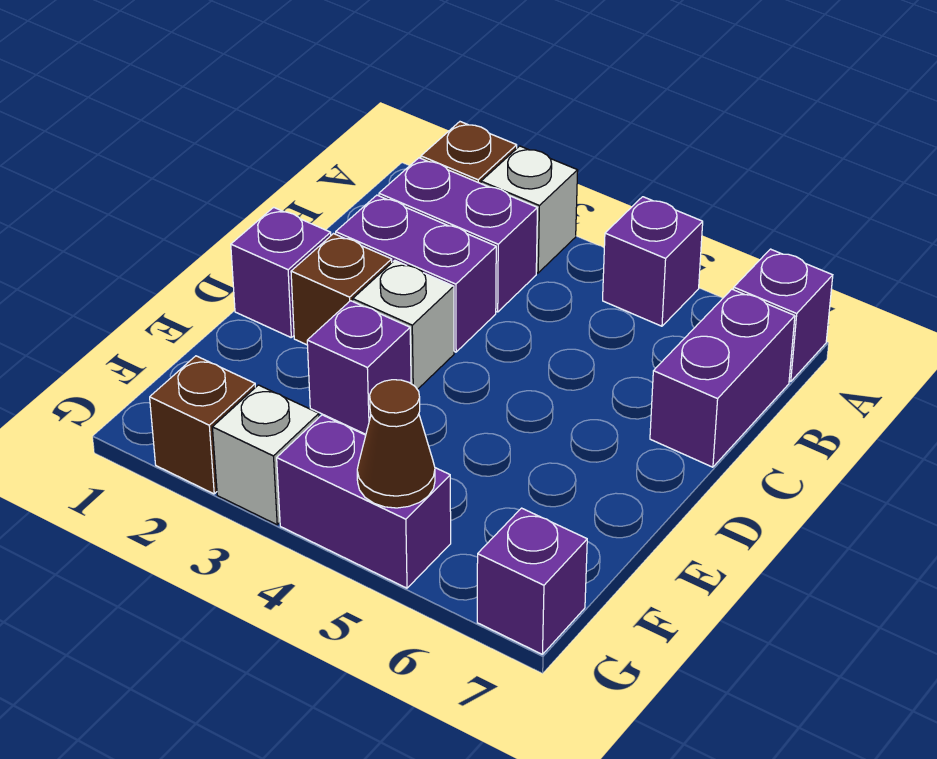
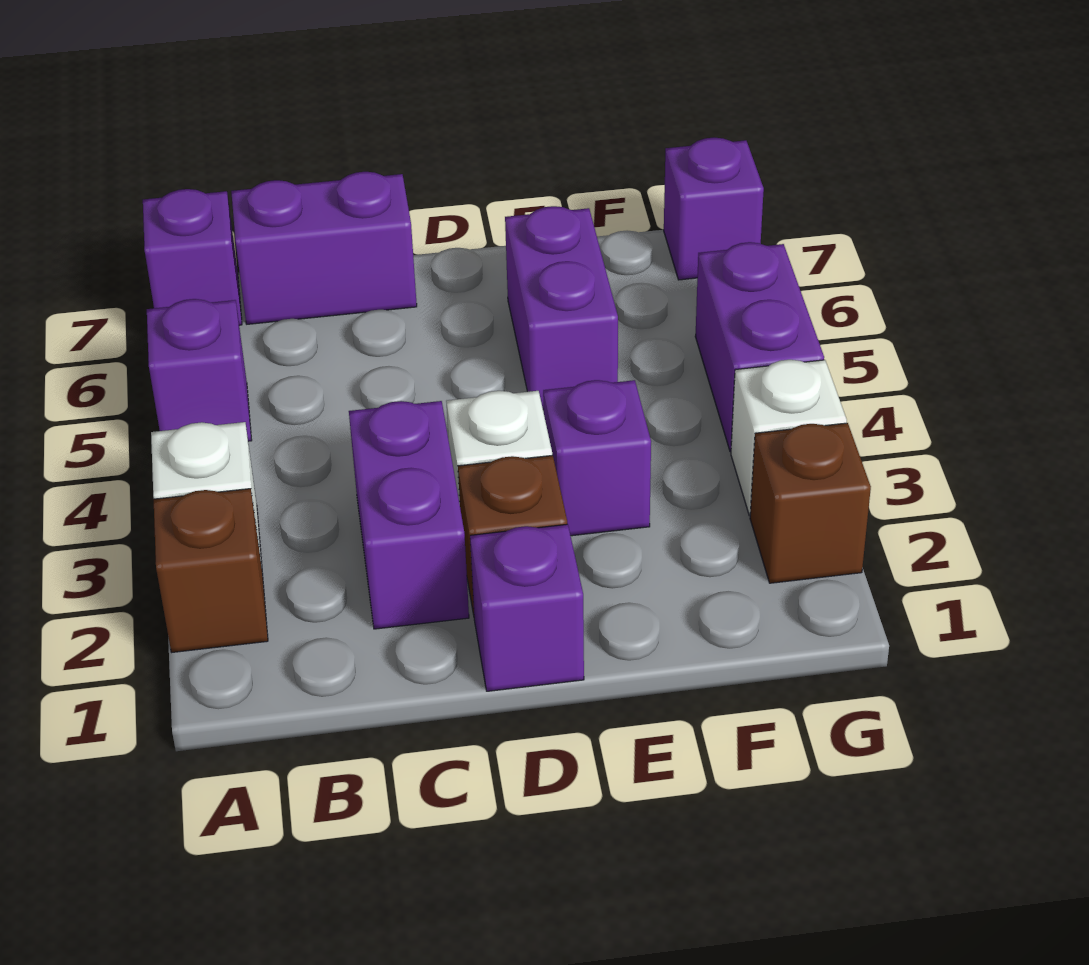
purple 1x2 brick [379,158,537,312] -> purple 1x2 brick moved to [505,206,618,409]
brown 1x1 cone [357,380,435,508] -> none

